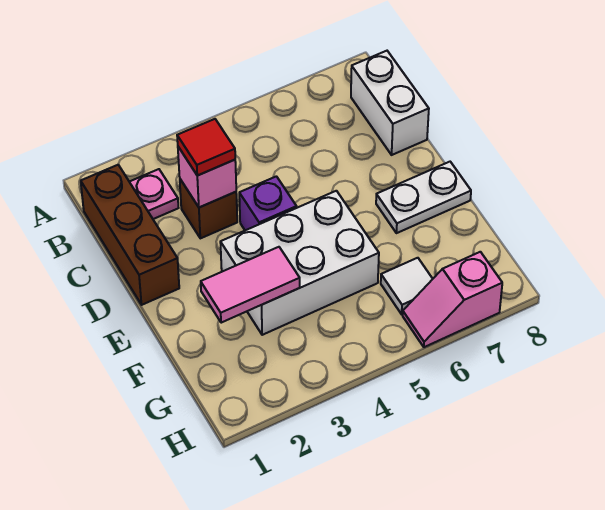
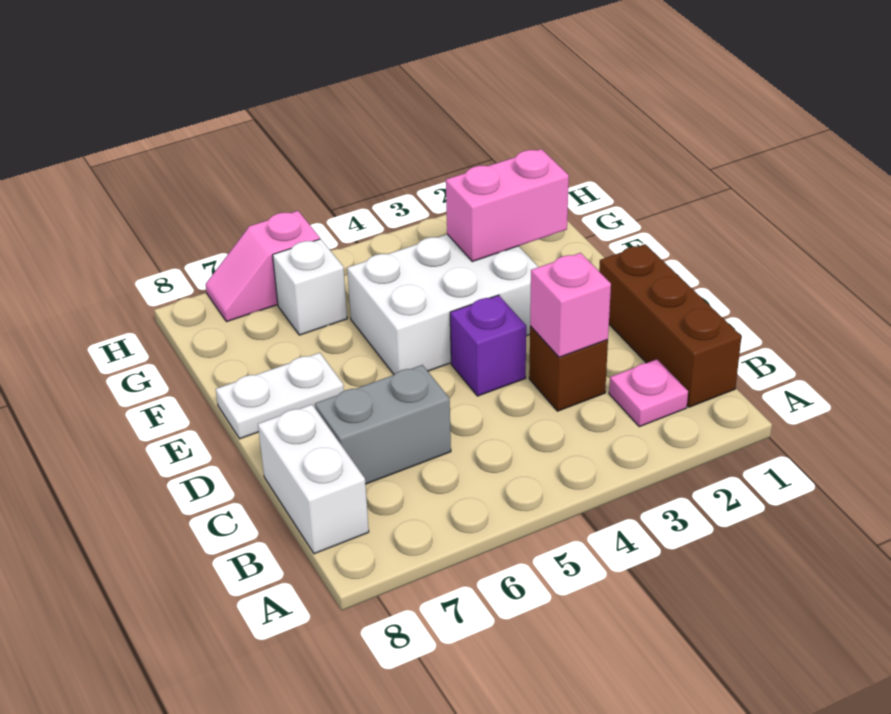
red 1x1 tile [177,119,235,176] -> none
none -> grey 1x2 brick [315,365,451,484]
pink 1x2 tile [201,247,300,323] -> pink 1x2 brick [446,149,569,261]
white 1x1 tile [381,258,432,314] -> white 1x1 brick [273,239,347,335]
pink 1x2 slope [403,252,502,347] -> pink 1x2 slope turned to [206,211,320,322]

